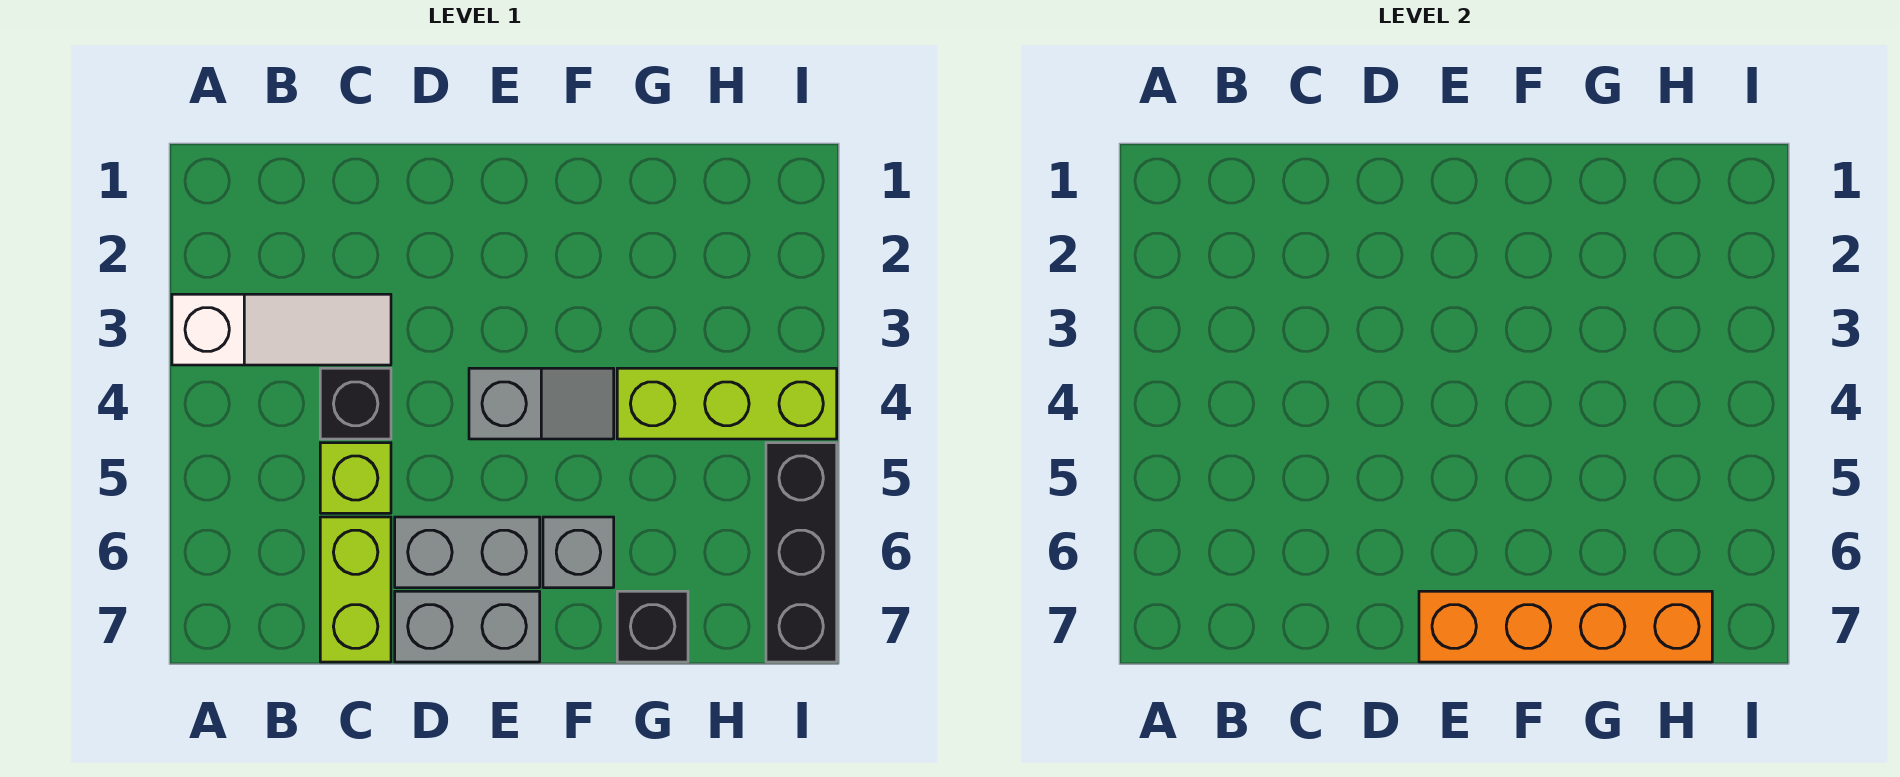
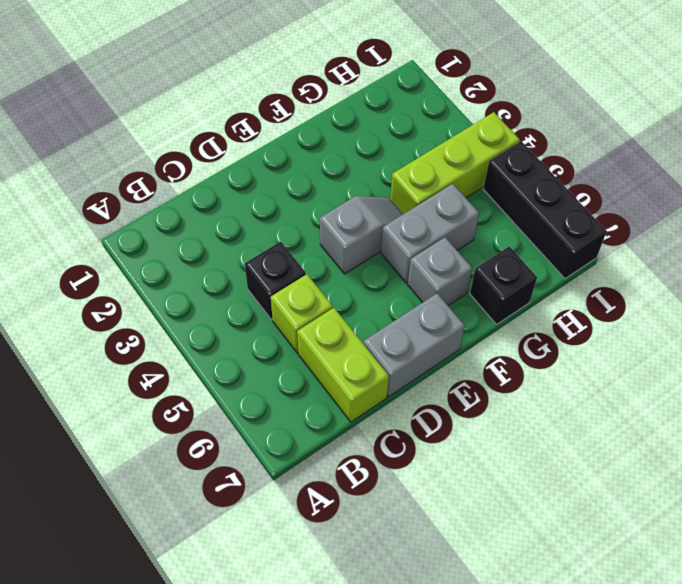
white 1x3 slope [172,294,391,365] -> none
grey 1x2 brick [395,517,540,588] -> grey 1x2 brick moved to [381,184,479,283]
orange 1x4 brick [1419,591,1712,662] -> none

